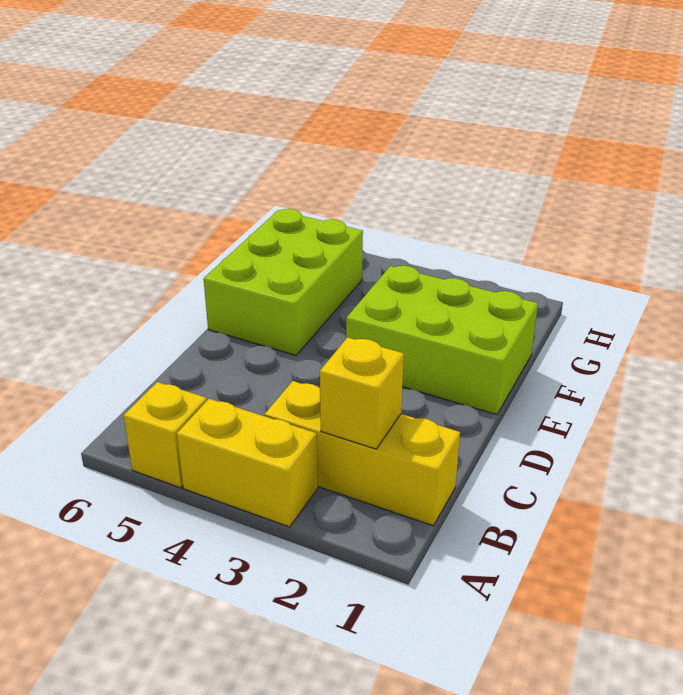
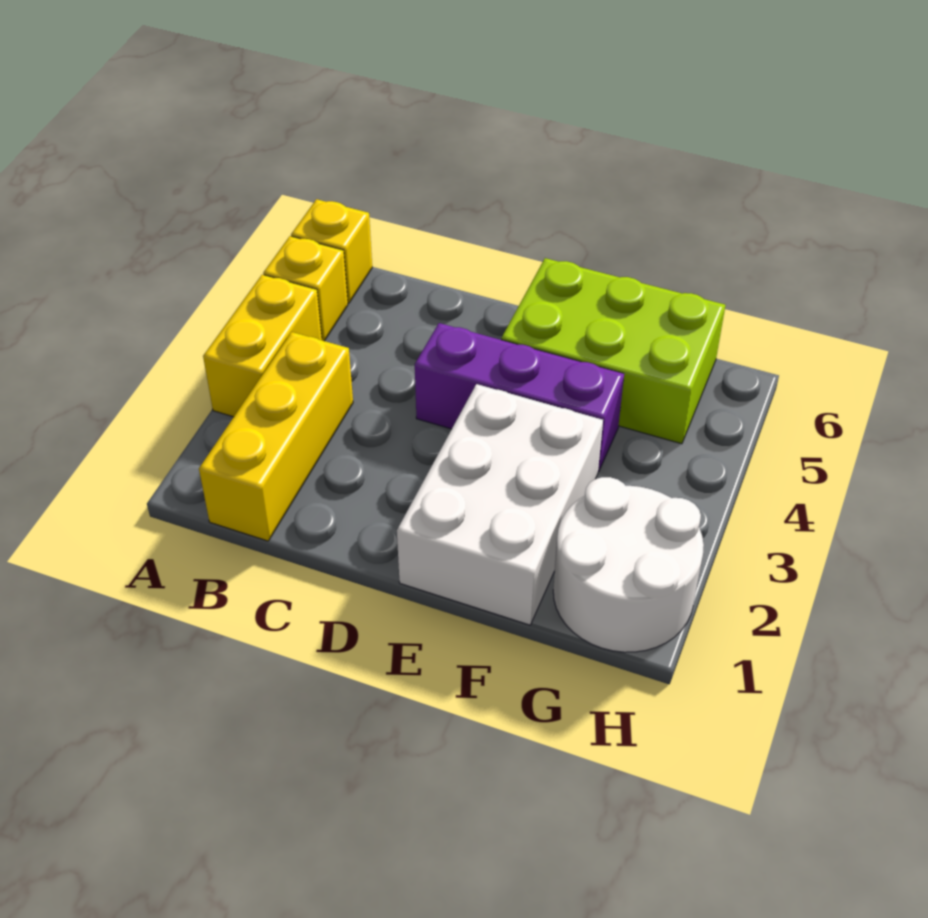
yellow 1x1 brick [320,337,404,449] -> yellow 1x1 brick moved to [291,199,372,303]
none -> purple 1x3 brick [415,323,624,472]
lime 2x3 brick [346,266,538,415] -> white 2x3 brick [397,384,603,625]
none -> white 2x2 round brick [553,477,704,652]

